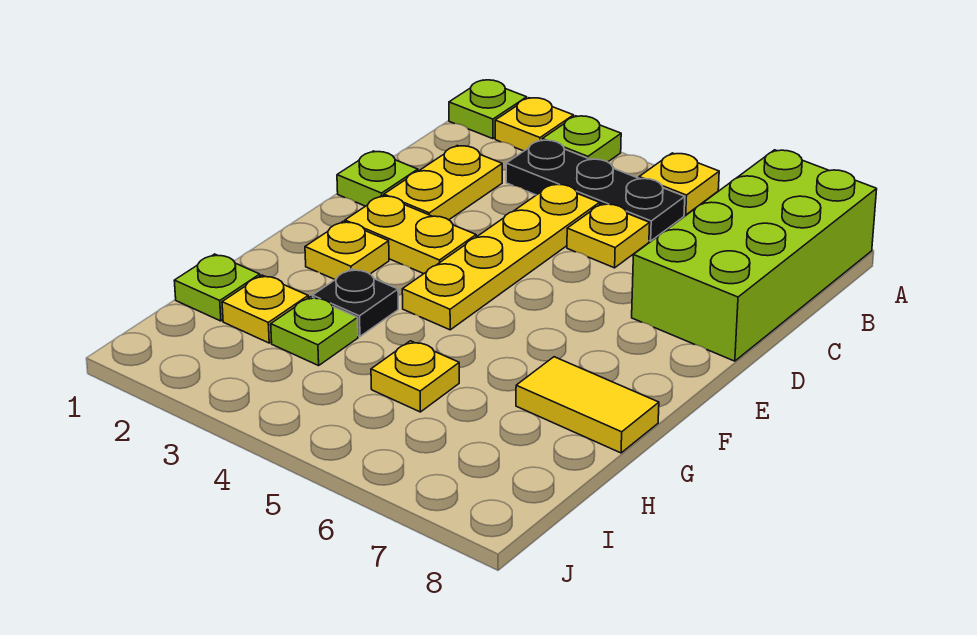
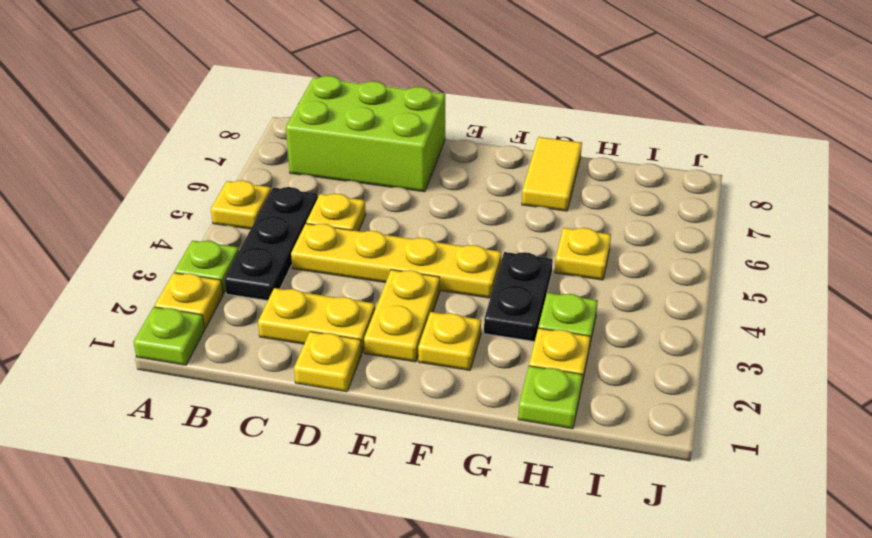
lime 2x4 brick [632,150,877,361] -> lime 2x3 brick [286,76,445,192]
lime 1x1 plate [337,151,418,206] -> yellow 1x1 plate [294,332,362,392]
black 1x1 plate [313,269,398,336] -> black 1x2 plate [484,252,553,342]

